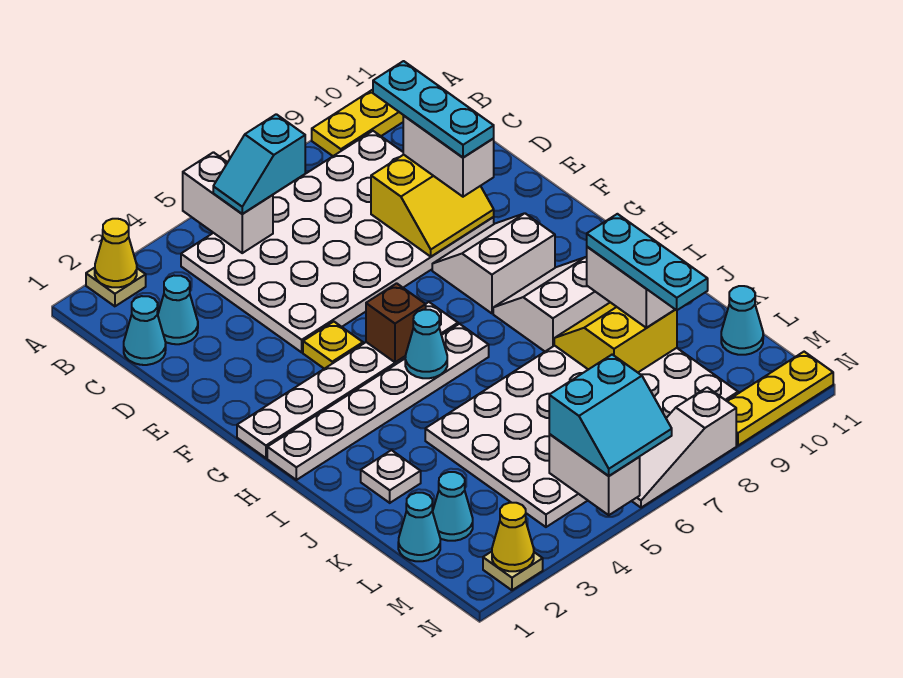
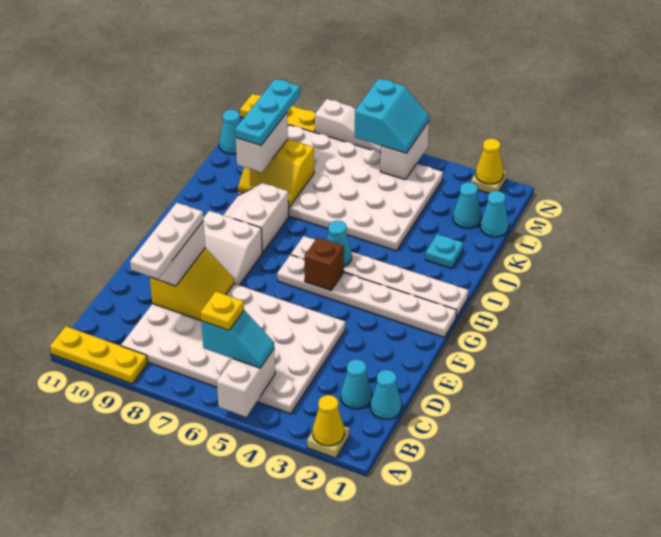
cyan 1x3 plate [373,61,494,158] -> white 1x3 plate [130,203,203,279]
yellow 2x2 slope [371,155,494,257] -> yellow 2x2 slope turned to [150,248,234,320]
yellow 1x1 plate [303,322,363,369] -> yellow 1x1 plate moved to [201,292,244,330]
white 2x2 slope [493,257,610,351] -> white 2x2 slope turned to [224,183,289,253]
white 1x1 plate [361,450,421,503] -> cyan 1x1 plate [425,234,463,269]
cyan 2x2 slope [549,355,672,476] -> cyan 2x2 slope turned to [355,79,429,153]

